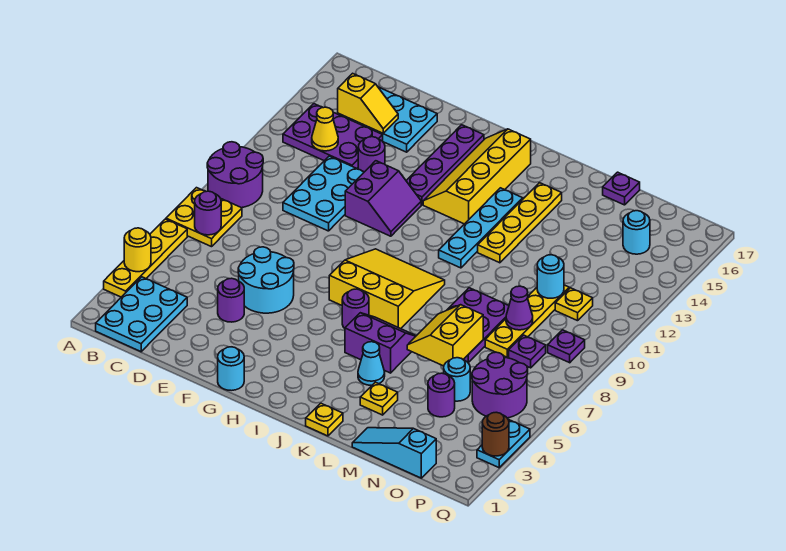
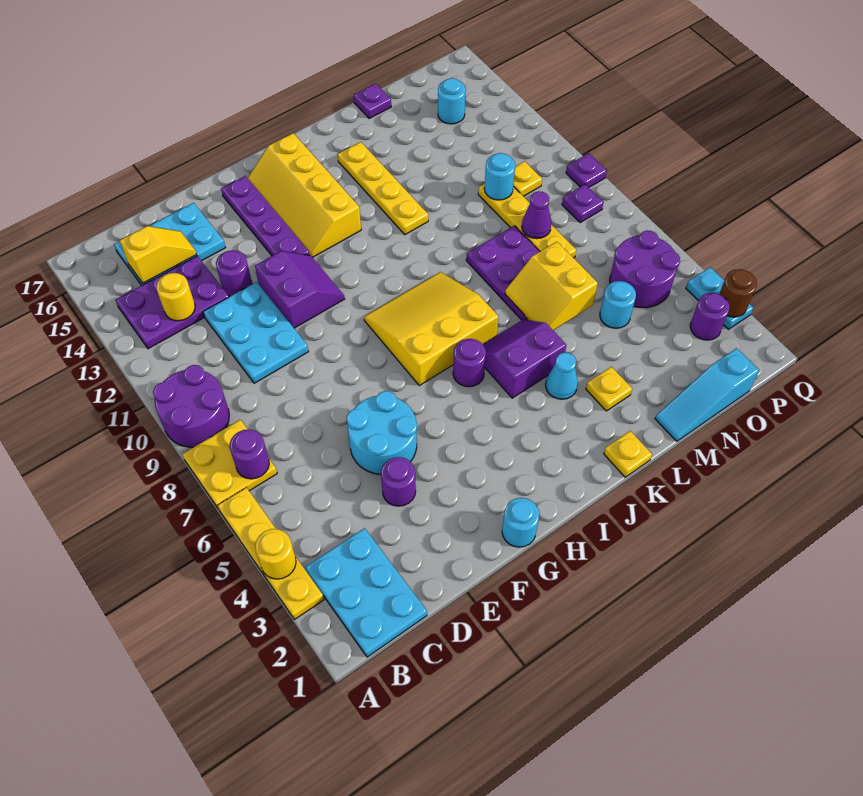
yellow 1x1 cone [312,107,338,151] -> yellow 1x1 round brick [156,273,195,321]
cyan 1x4 plate [439,188,523,268] -> none
purple 1x1 round brick [428,373,455,417] -> purple 1x1 round brick moved to [690,293,730,340]
purple 1x1 plate [509,335,546,368] -> purple 1x1 plate moved to [566,153,607,188]

